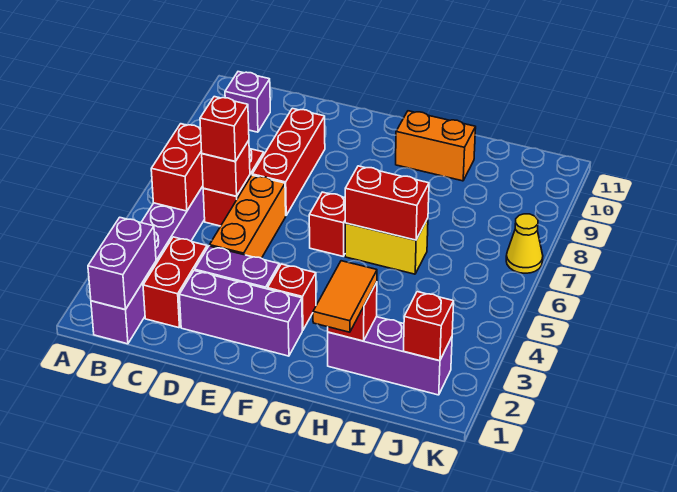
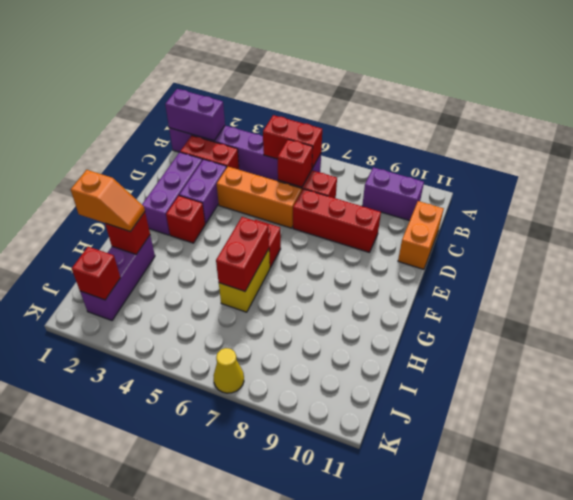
purple 1x1 brick [225,72,270,132] -> purple 1x2 brick [362,167,424,221]
red 1x1 brick [200,97,249,161] -> none
orange 1x2 brick [396,111,476,181] -> orange 1x2 brick moved to [398,201,444,269]
orange 1x2 tile [313,261,377,332] -> orange 1x2 slope [71,170,145,232]

